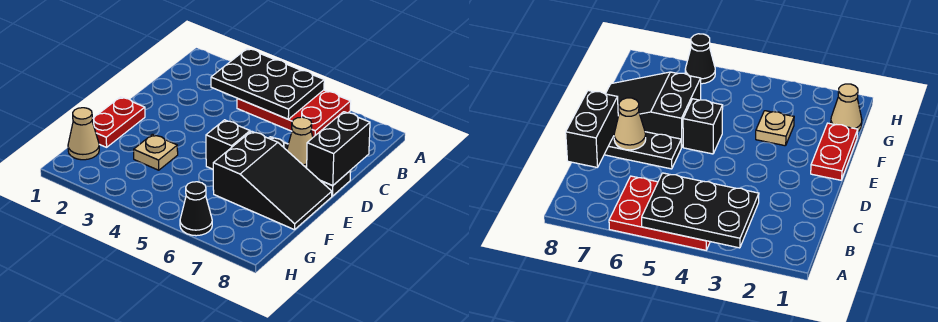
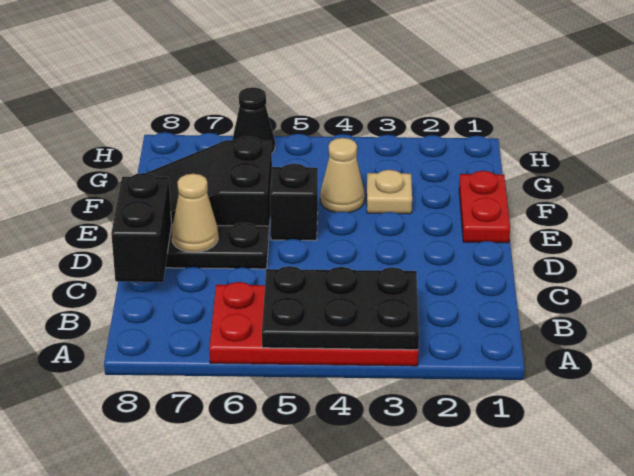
red 2x3 plate [237,90,351,137] -> red 2x4 plate [209,282,418,366]
tan 1x1 cone [68,108,99,160] -> tan 1x1 cone moved to [320,138,365,212]

